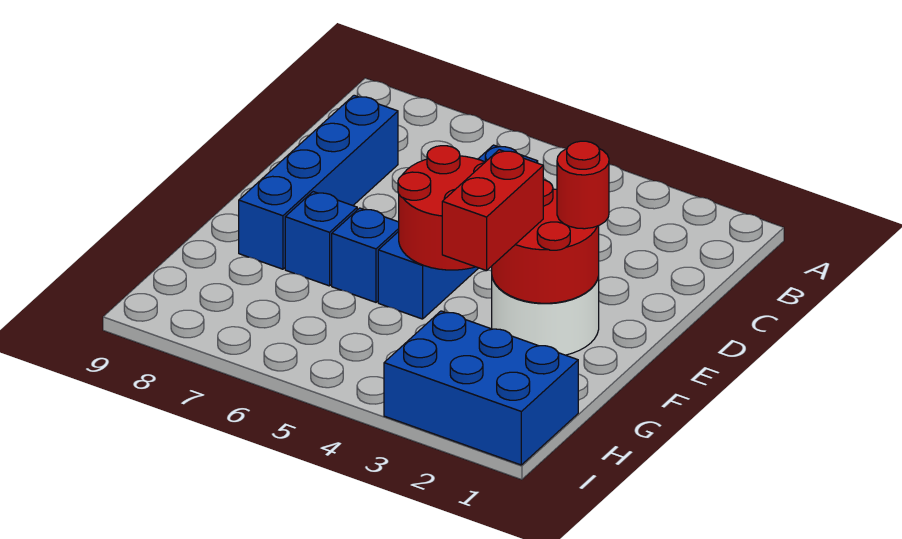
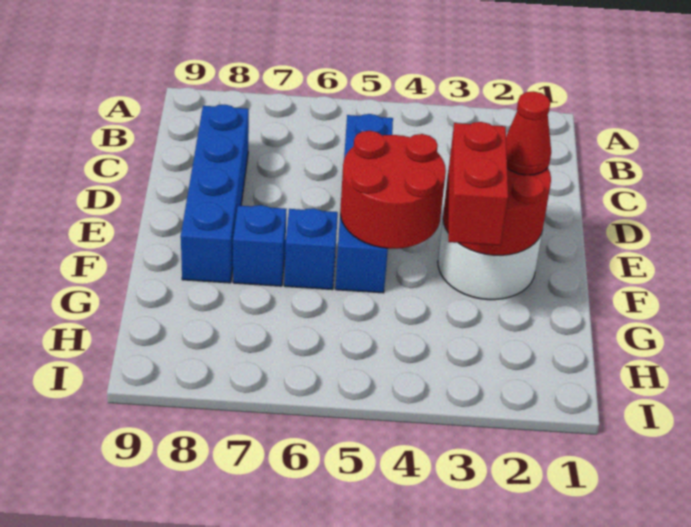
red 1x1 round brick [557,141,609,229] -> red 1x1 cone [506,91,551,175]
blue 2x3 brick [384,311,578,465] -> none

